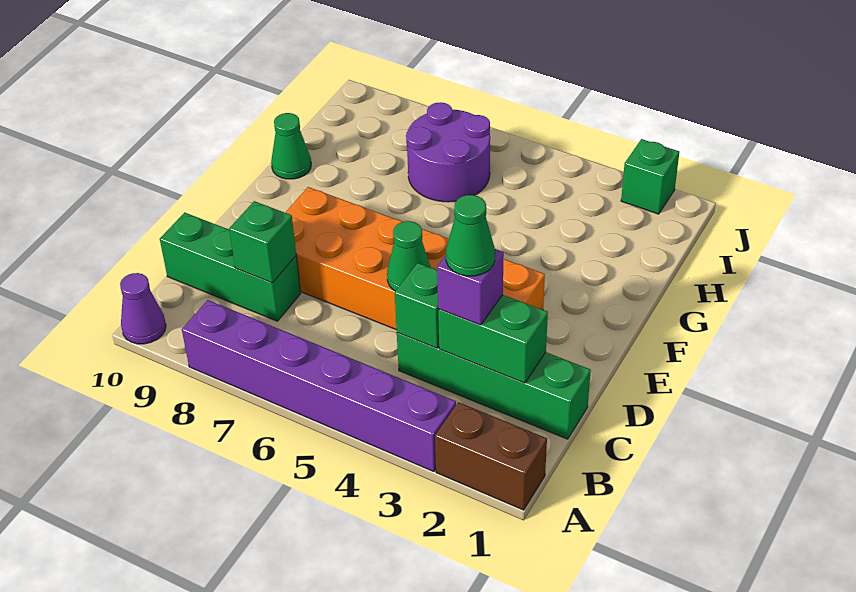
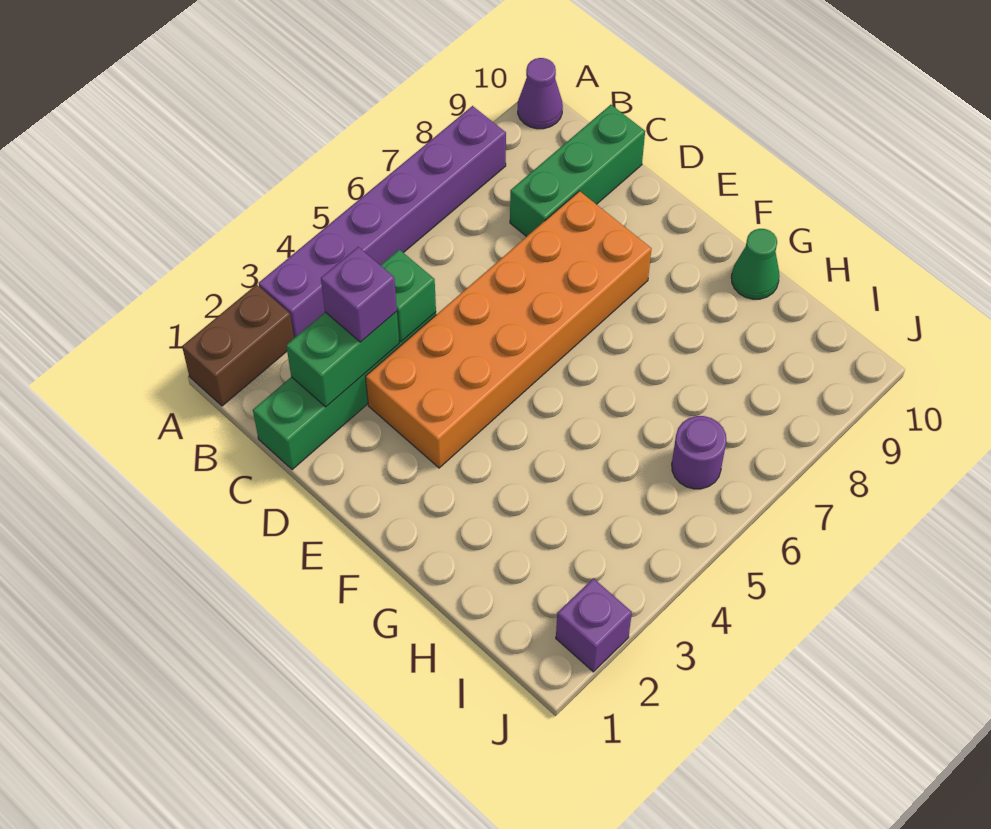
green 1x1 cone [446,195,495,276] -> none
green 1x1 brick [229,201,296,283] -> none
green 1x1 cone [387,221,431,291] -> none
purple 2x2 round brick [406,102,490,202] -> purple 1x1 round brick [672,416,726,489]
green 1x1 brick [621,139,679,214] -> purple 1x1 brick [556,578,632,672]

